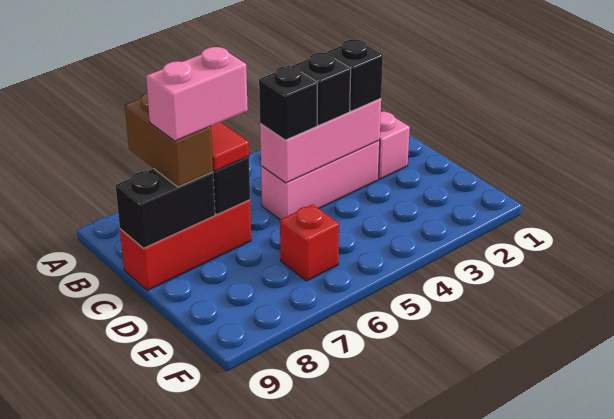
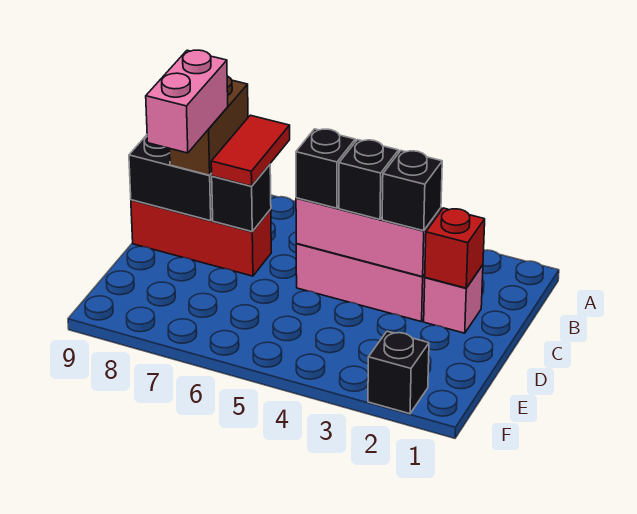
pink 1x2 brick [146,47,248,141] -> pink 1x2 brick turned to [146,50,228,153]
red 1x1 brick [280,205,339,281] -> red 1x1 brick moved to [425,208,485,288]
none -> black 1x1 brick [368,331,429,414]

